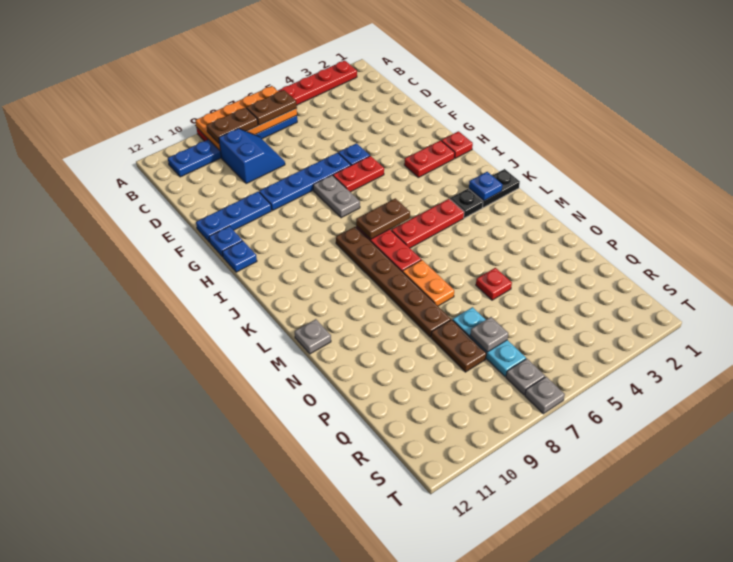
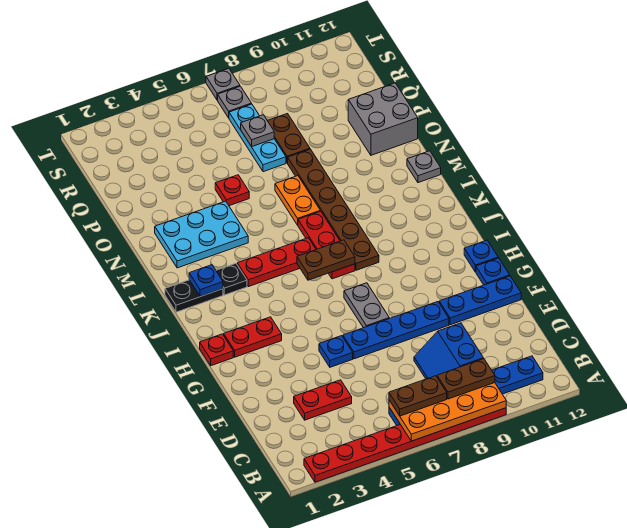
red 1x2 plate [333,156,384,192] -> red 1x2 plate moved to [294,380,352,420]
none -> cyan 2x3 plate [155,201,248,268]
none -> grey 2x2 brick [348,83,418,155]

